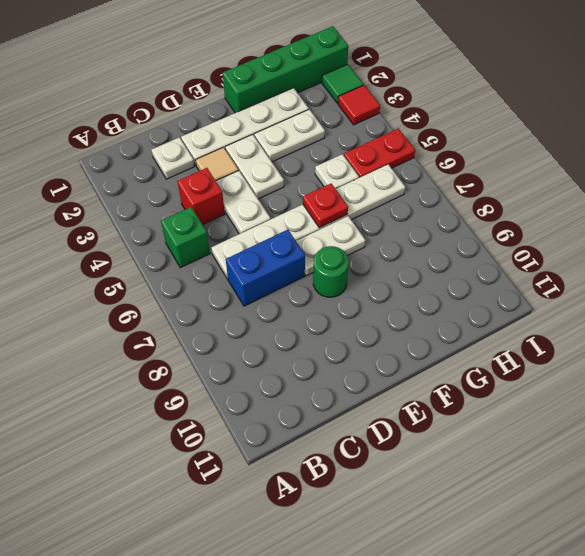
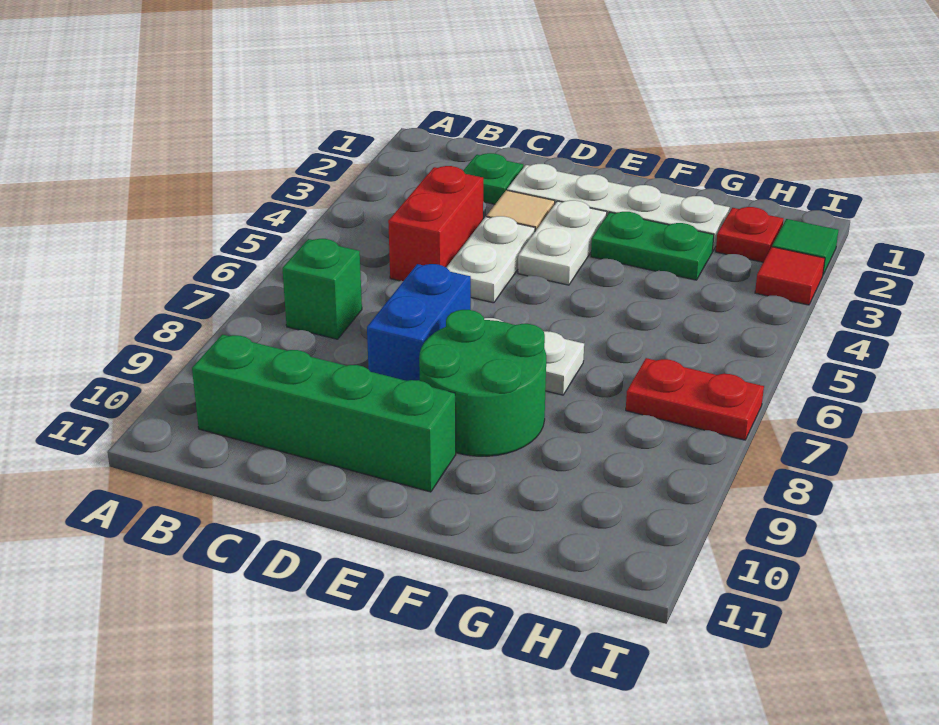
green 1x1 brick [161,207,210,268] -> green 1x1 brick moved to [282,239,362,339]
white 1x1 plate [152,137,195,179] -> green 1x1 plate [463,153,523,204]
red 1x1 brick [178,168,225,225] -> red 1x2 brick [388,166,483,281]
white 1x6 plate [211,164,405,279] -> none
blue 1x2 brick [226,230,305,306] -> blue 1x2 brick turned to [367,264,471,381]
green 1x1 round brick [313,246,349,297] -> green 2x2 round brick [419,310,546,456]
green 1x4 brick [223,26,348,113] -> green 1x4 brick moved to [192,334,456,492]
white 1x2 plate [254,109,325,162] -> green 1x2 plate [591,212,714,280]
red 1x1 plate [303,184,348,228] -> red 1x1 plate moved to [716,207,784,262]
white 1x1 plate [315,154,359,189] -> none
red 1x2 plate [344,128,415,178] -> red 1x2 plate moved to [626,358,764,440]

